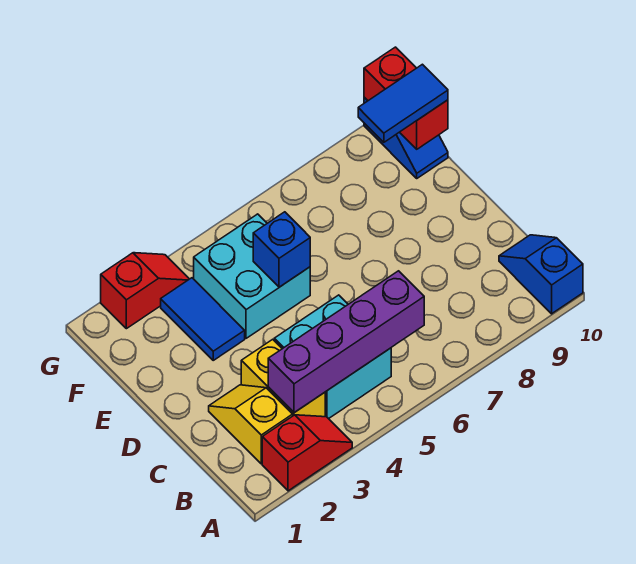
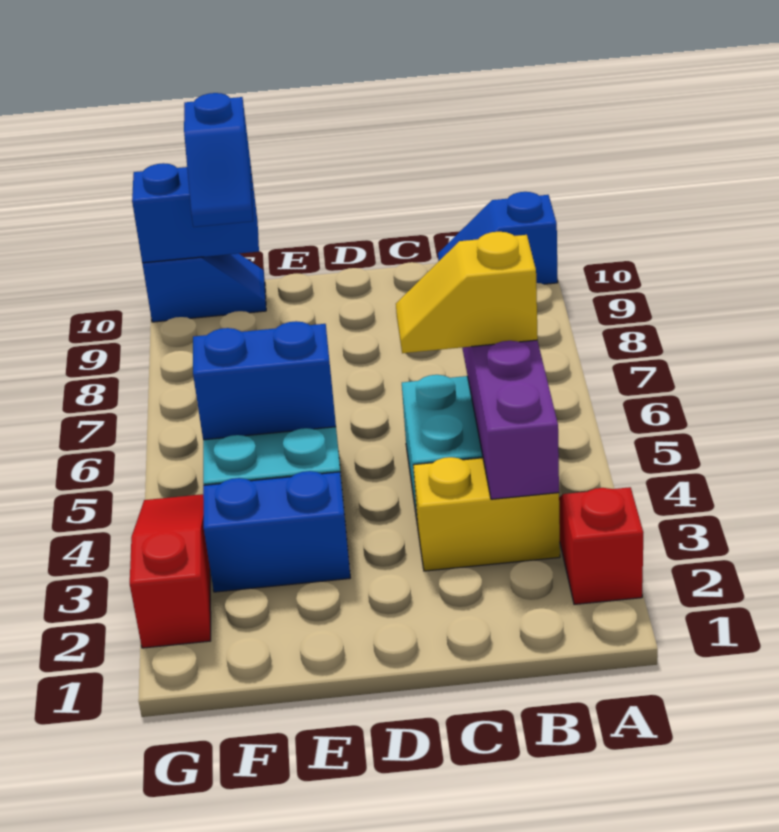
yellow 1x2 slope [209,385,293,464] -> yellow 1x2 slope moved to [396,232,538,353]
blue 1x2 tile [161,278,245,360] -> blue 1x2 brick [203,471,350,592]
blue 1x1 brick [253,212,310,287] -> blue 1x2 brick [193,321,336,440]
blue 1x2 tile [358,64,448,142] -> blue 1x2 slope [184,93,253,227]
red 1x2 brick [364,47,448,149] -> blue 1x2 brick [132,163,259,263]
red 1x2 slope [101,253,189,329] -> red 1x3 slope [130,494,211,648]

